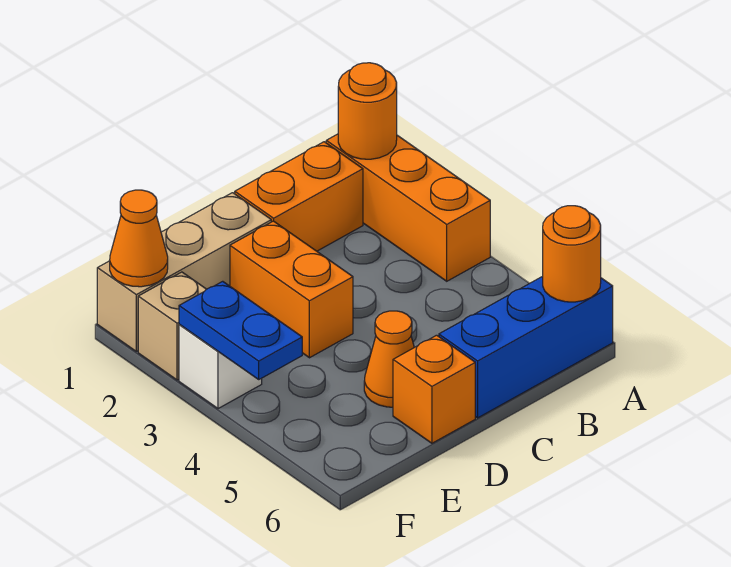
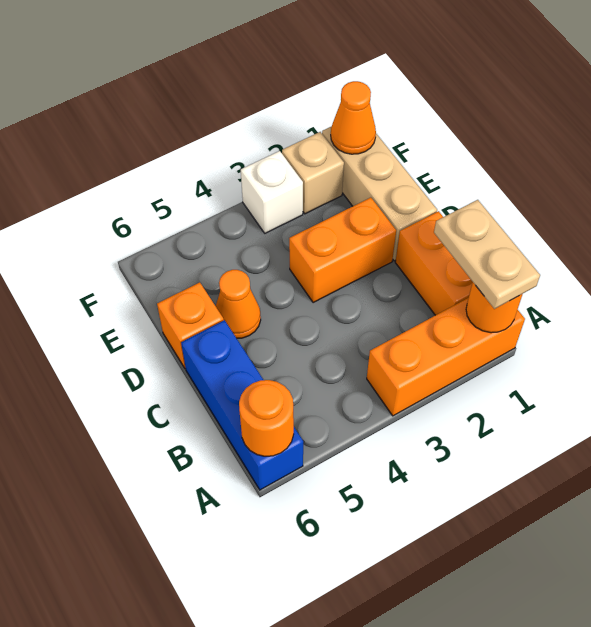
none -> tan 1x2 plate [434,200,540,309]
blue 1x2 plate [179,281,302,379] -> none

